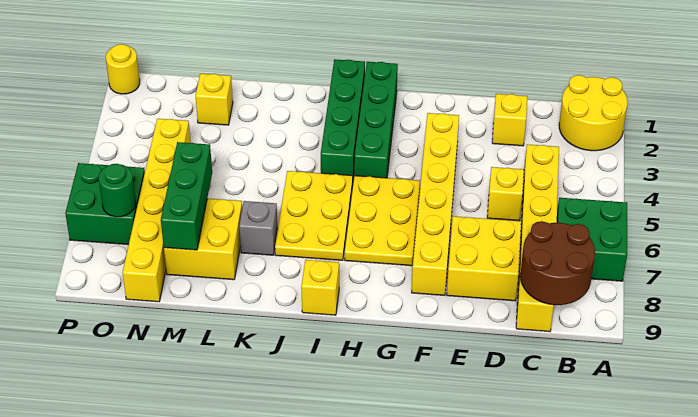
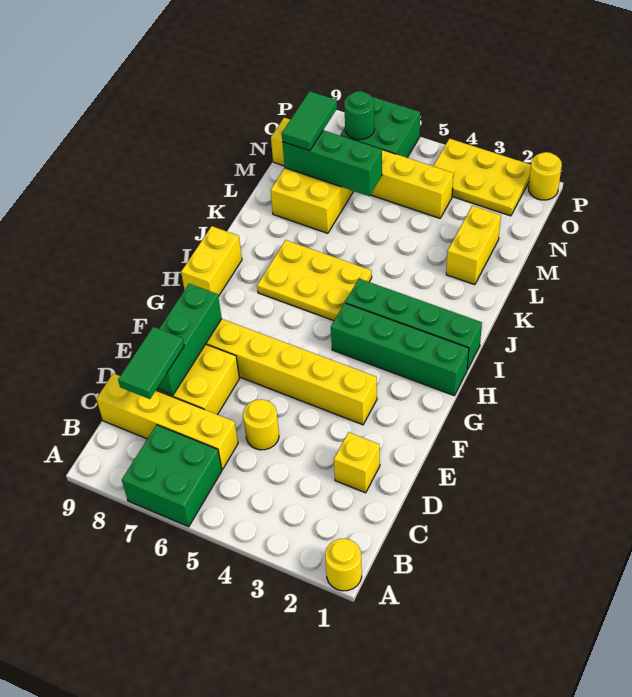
yellow 2x2 round brick [559,75,628,151] -> yellow 1x1 round brick [325,539,362,591]
brown 2x2 round brick [520,221,595,305] -> none
yellow 1x6 brick [516,144,559,332] -> yellow 1x4 brick [96,373,238,470]
none -> green 1x2 tile [118,327,184,399]
yellow 1x1 brick [487,167,524,221] -> yellow 1x1 round brick [243,399,279,450]
none -> green 1x3 brick [157,284,222,395]
yellow 2x3 plate [345,176,420,266] -> yellow 2x3 plate moved to [434,139,531,216]
yellow 1x1 brick [301,260,339,315] -> yellow 1x2 brick [181,226,242,296]
grey 1x1 brick [239,201,278,255] -> none
yellow 1x1 brick [196,74,233,125] -> yellow 1x2 brick [446,206,501,285]
none -> green 1x2 tile [282,91,337,151]

